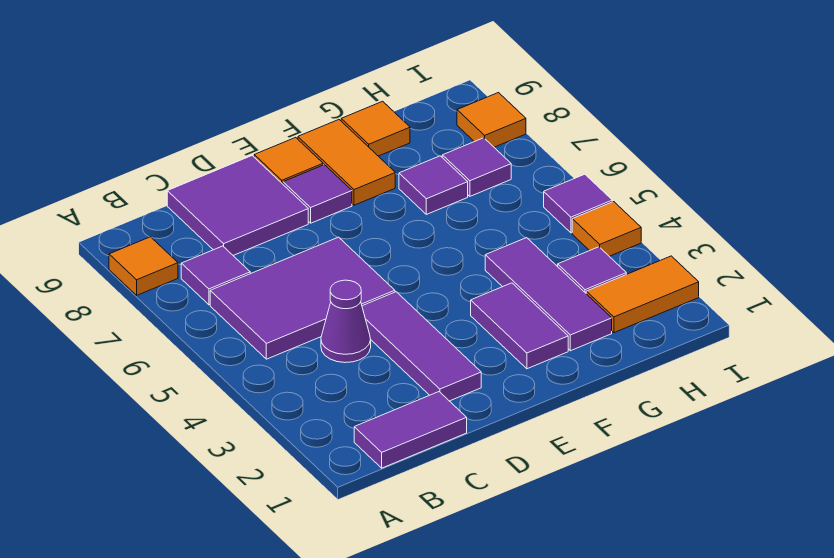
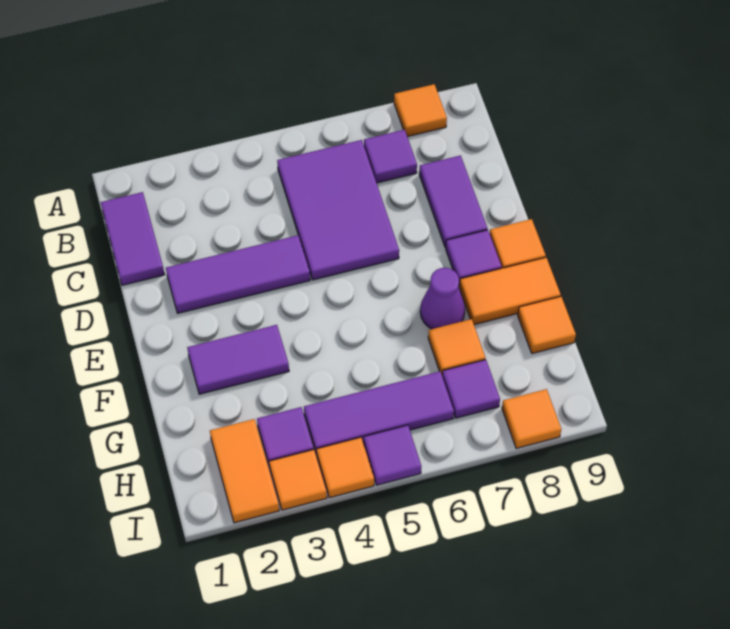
purple 1x1 cone [321,280,371,363] -> purple 1x1 cone moved to [420,268,465,329]
purple 2x2 tile [167,156,308,255] -> purple 1x2 tile [419,155,487,247]
purple 1x3 tile [485,238,612,351] -> purple 1x3 tile moved to [304,371,454,454]
purple 1x1 tile [399,156,468,214] -> orange 1x1 tile [428,319,485,374]
none -> orange 1x1 tile [269,450,327,510]

